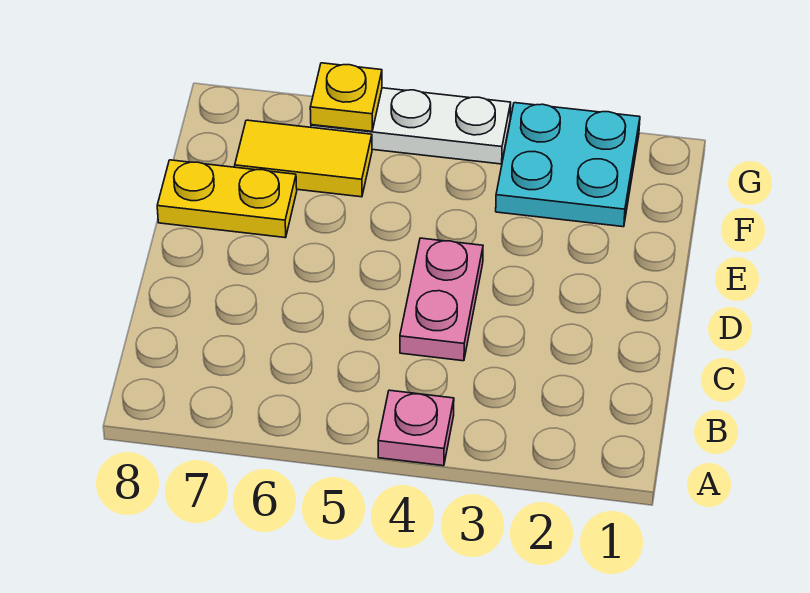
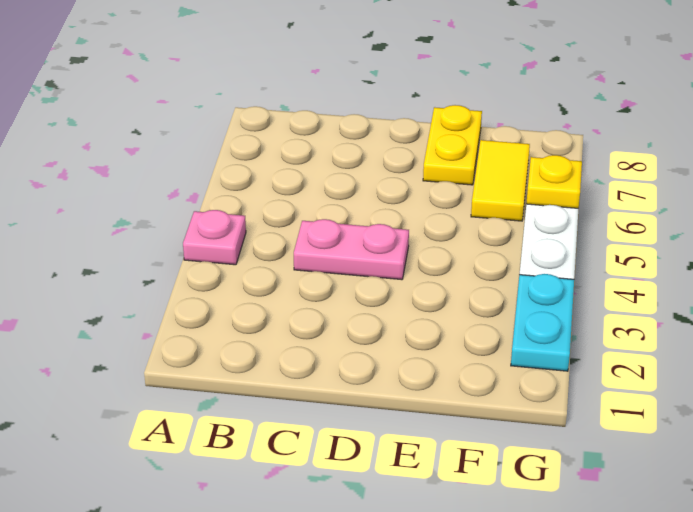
cyan 2x2 plate [496,103,640,227] -> cyan 1x2 plate [511,274,574,371]

